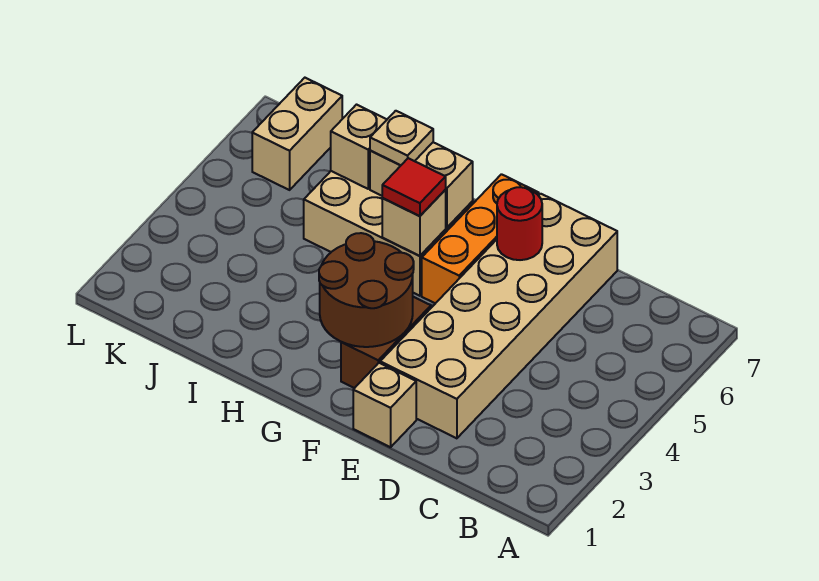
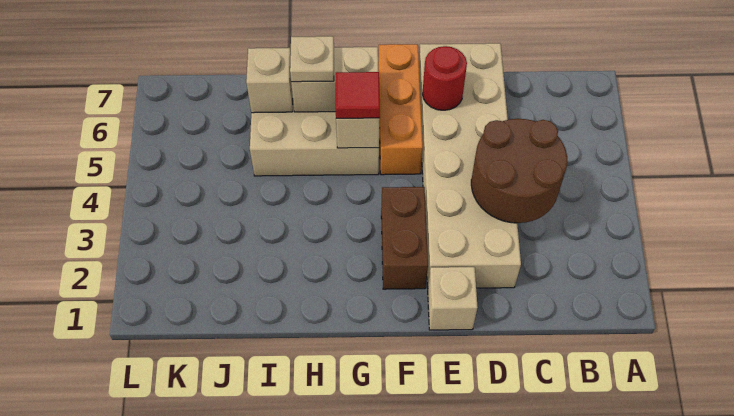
brown 2x2 round brick [319,233,414,347] -> brown 2x2 round brick moved to [471,119,567,223]
tan 1x2 brick [252,78,342,190] -> none

